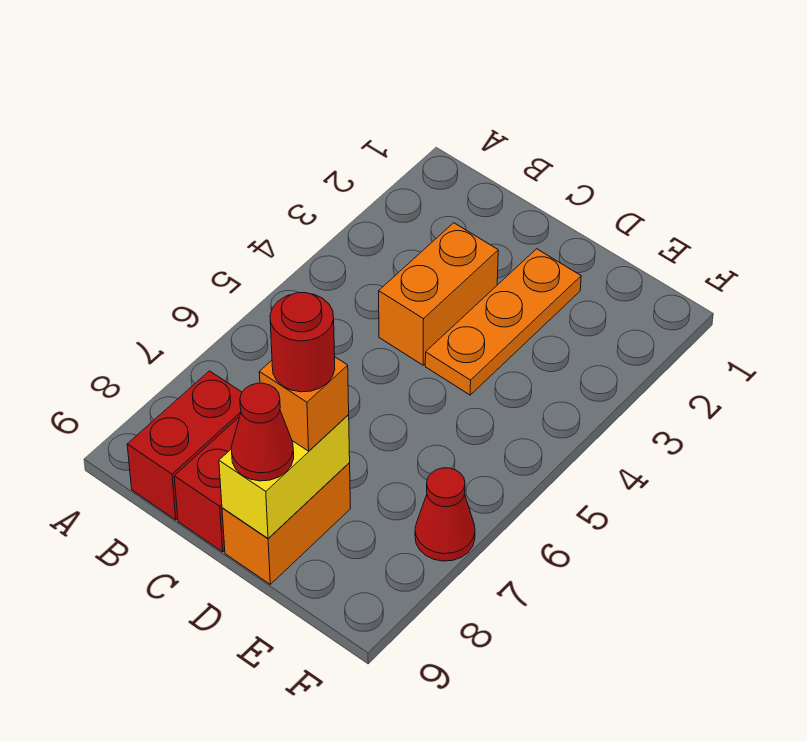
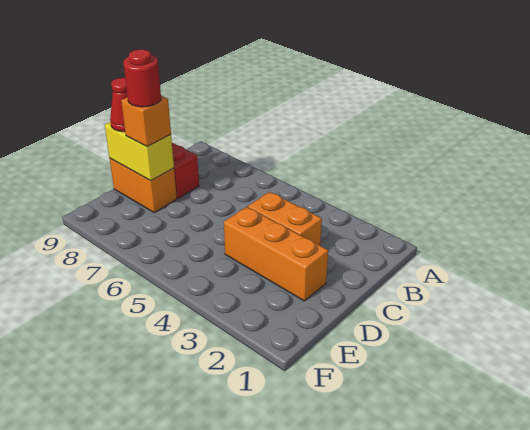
red 1x2 brick [127,371,242,520] -> none
orange 1x3 plate [425,249,581,395] -> orange 1x3 brick [224,207,328,301]
red 1x1 cone [415,468,475,561] -> none

